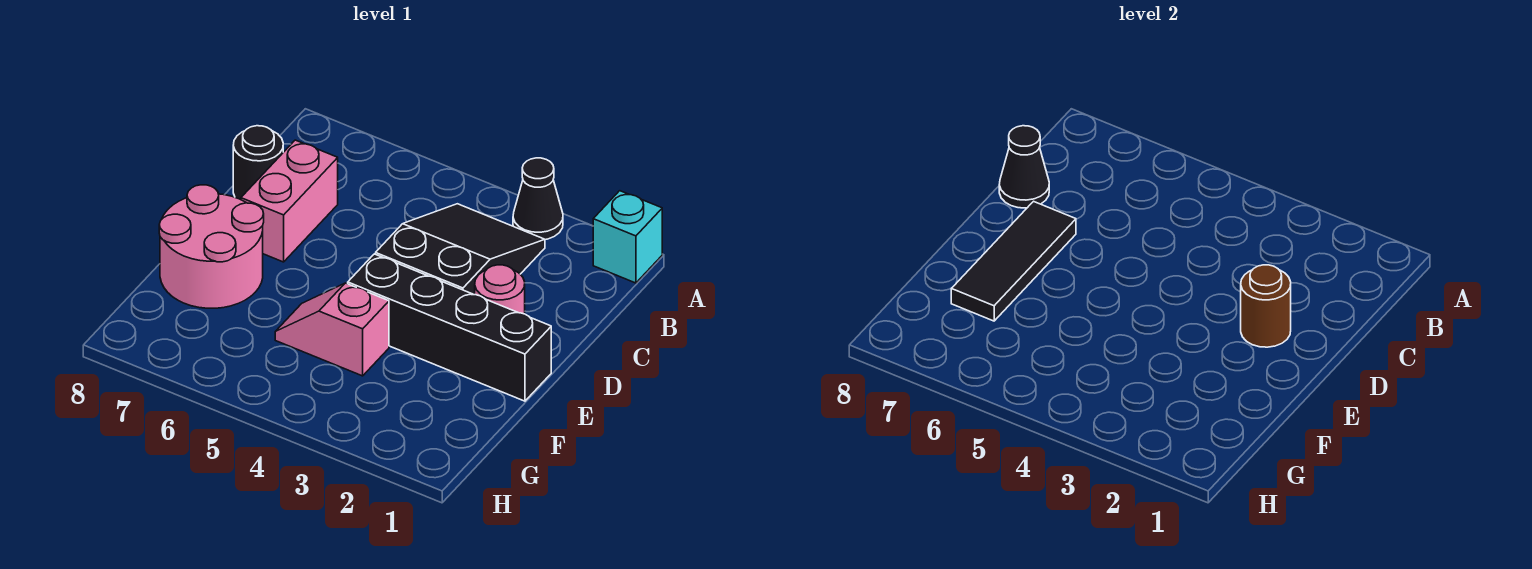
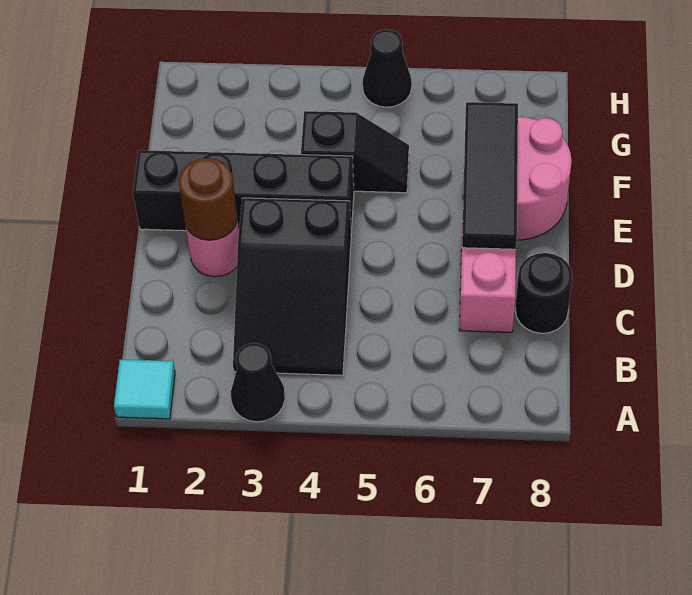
cyan 1x1 brick [593,191,662,283] -> cyan 1x1 tile [114,360,175,419]
black 1x1 cone [999,126,1049,208] -> black 1x1 cone moved to [362,30,412,107]
pink 1x2 slope [275,283,389,376] -> black 1x2 slope [301,111,409,193]

